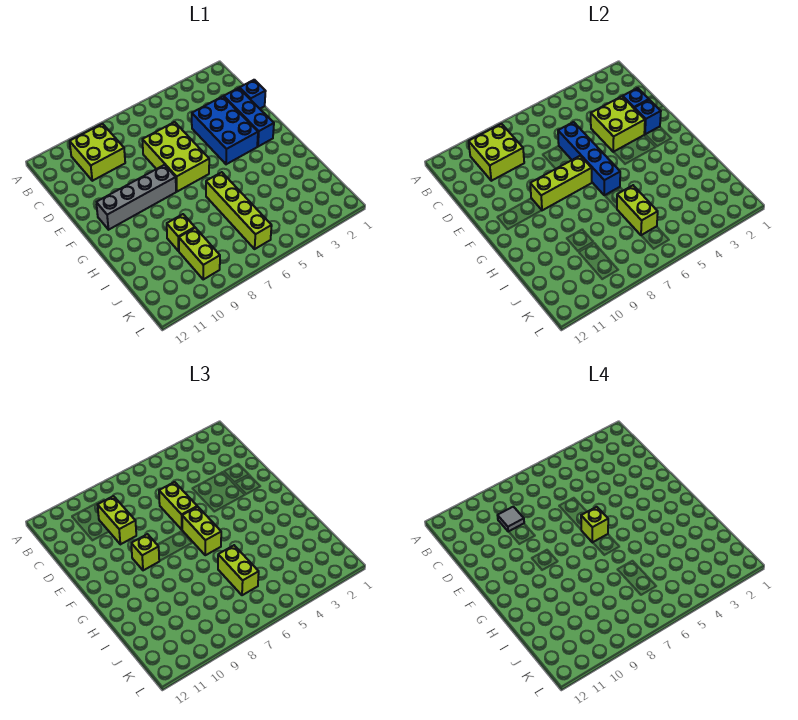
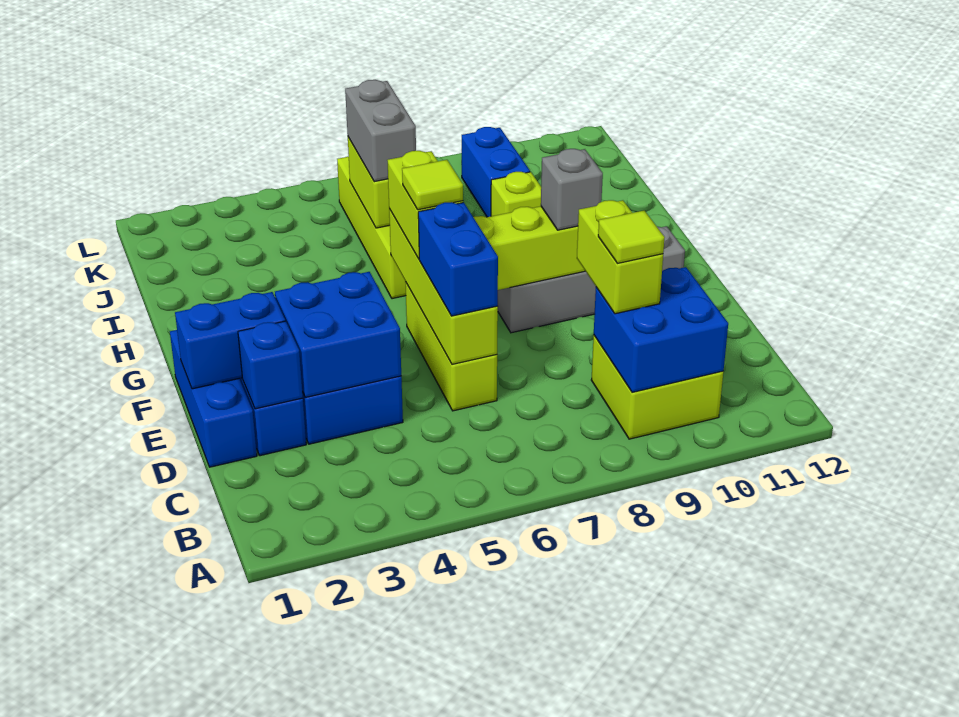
lime 2x2 brick [469,124,524,181] -> blue 2x2 brick [594,267,728,392]
grey 1x1 tile [497,507,524,532] -> lime 1x1 tile [598,211,665,263]
blue 1x1 brick [239,80,266,109] -> blue 1x3 brick [170,330,257,467]
lime 2x2 brick [591,96,645,152] -> blue 2x2 brick [275,272,401,397]
lime 2x3 brick [142,122,209,192] -> lime 1x3 brick [405,282,497,411]
blue 1x4 brick [558,122,620,195] -> lime 1x4 brick [389,209,498,364]
lime 1x2 brick [159,482,197,530] -> blue 1x2 brick [418,202,498,316]
blue 1x1 brick [634,100,661,134] -> blue 1x2 brick [175,292,285,389]
lime 1x1 brick [581,507,608,542] -> lime 1x1 tile [402,160,463,210]
lime 1x1 brick [131,534,159,570] -> grey 1x1 brick [541,149,603,230]
lime 1x2 brick [218,545,259,595] -> grey 1x2 brick [345,80,416,182]
lime 1x2 brick [179,228,220,279] -> blue 1x2 brick [462,127,530,217]

